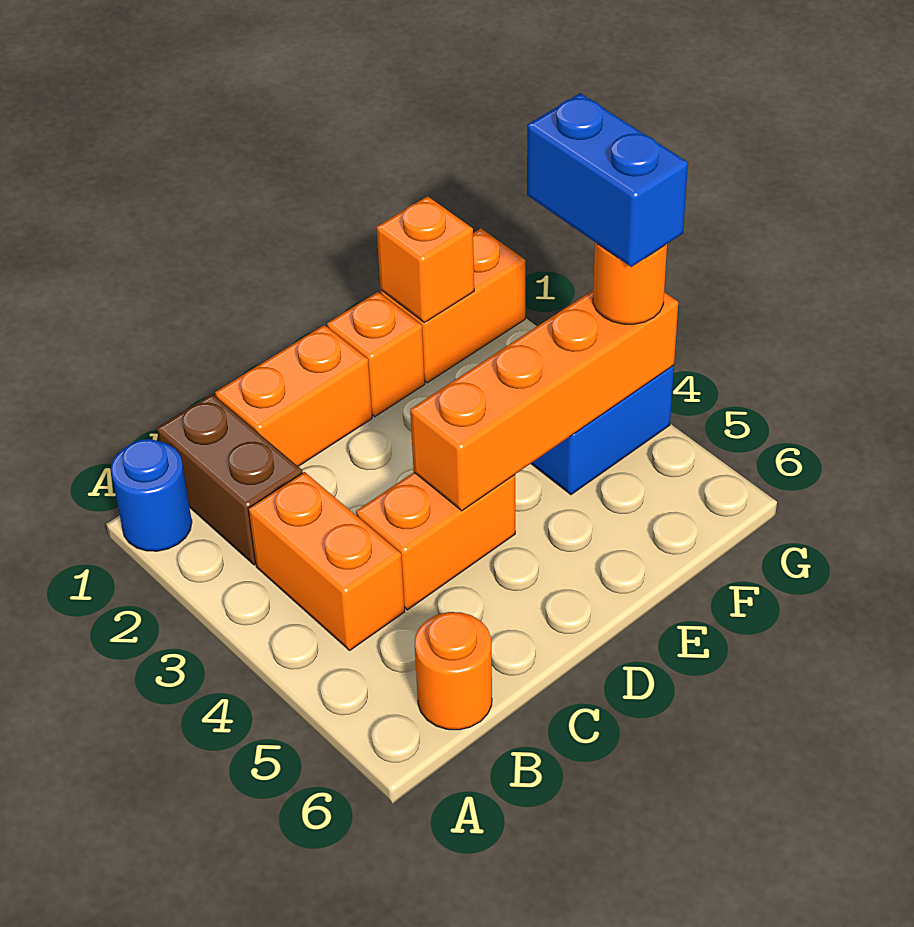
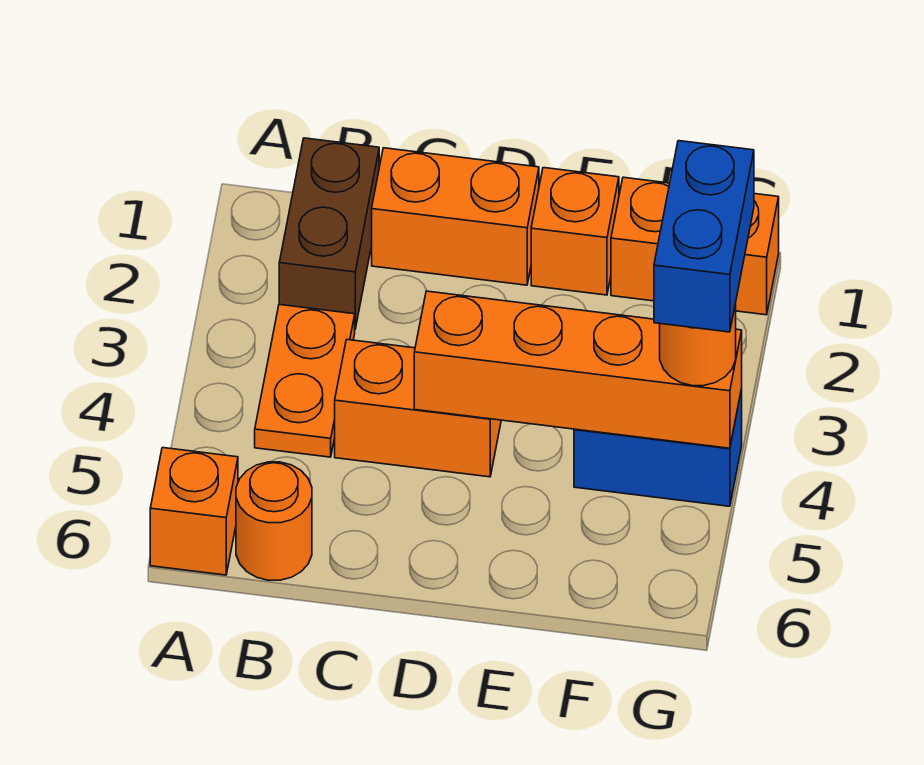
blue 1x1 round brick [111,439,192,551] -> none
orange 1x2 brick [248,472,405,650] -> orange 1x2 plate [255,305,355,457]
orange 1x1 brick [377,196,474,323] -> orange 1x1 brick moved to [150,448,238,575]

